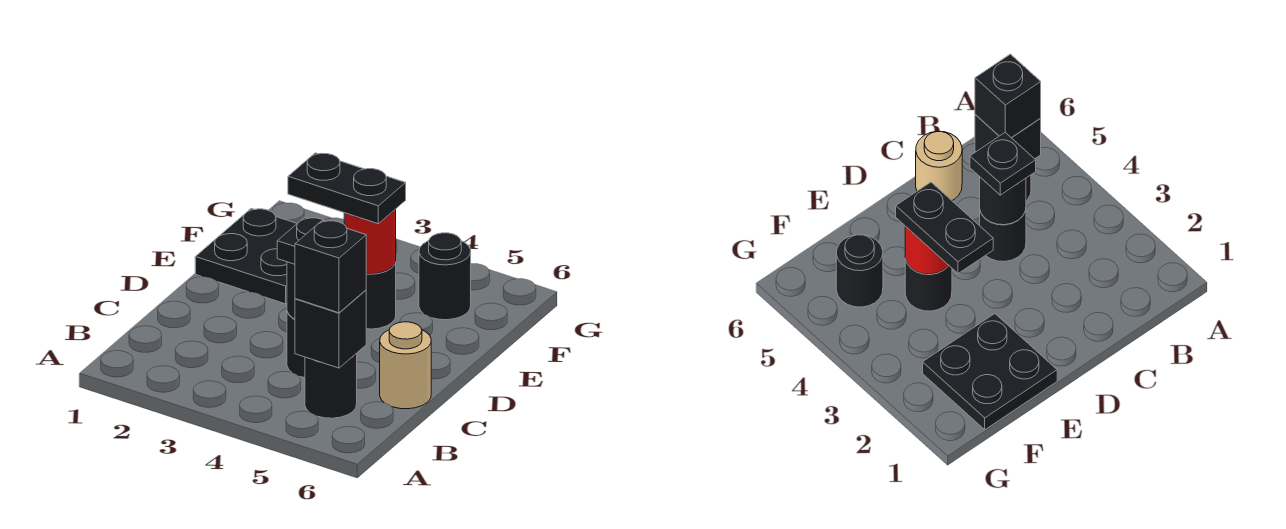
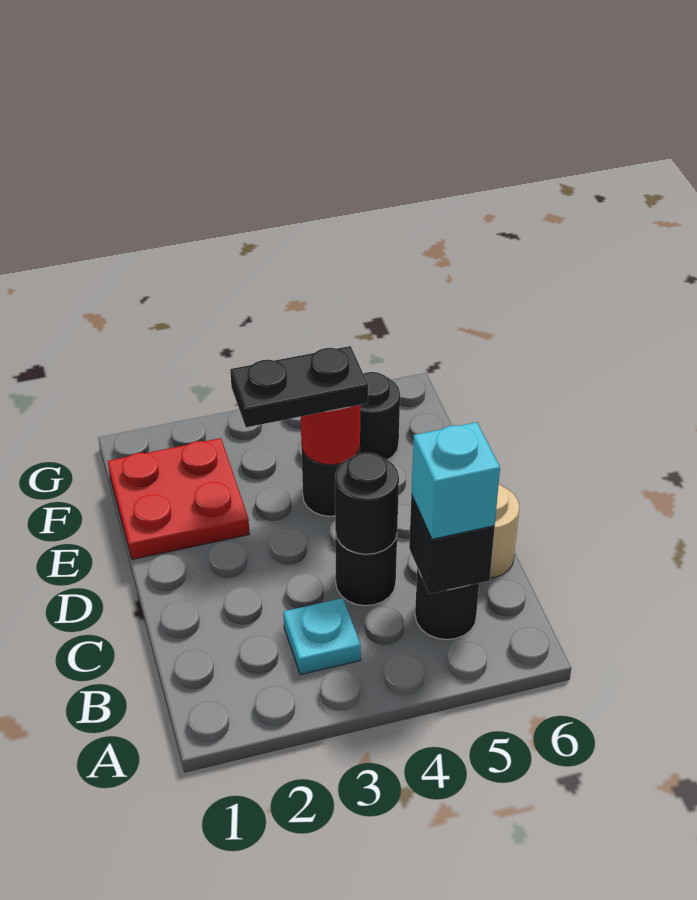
none -> cyan 1x1 plate [283,598,361,675]
black 1x1 brick [295,220,366,313] -> cyan 1x1 brick [411,422,500,539]
black 1x1 plate [277,217,324,264] -> none
black 2x2 plate [195,209,297,304] -> red 2x2 plate [108,438,249,560]

